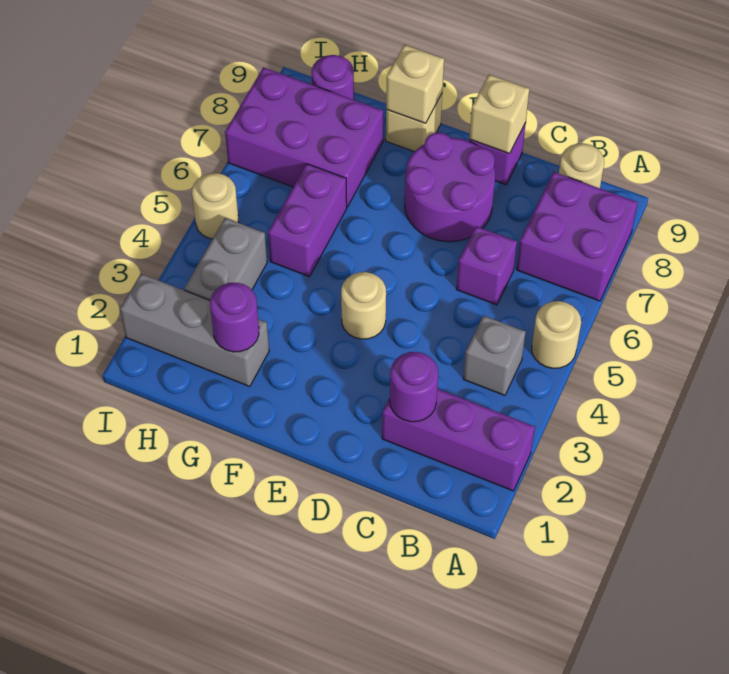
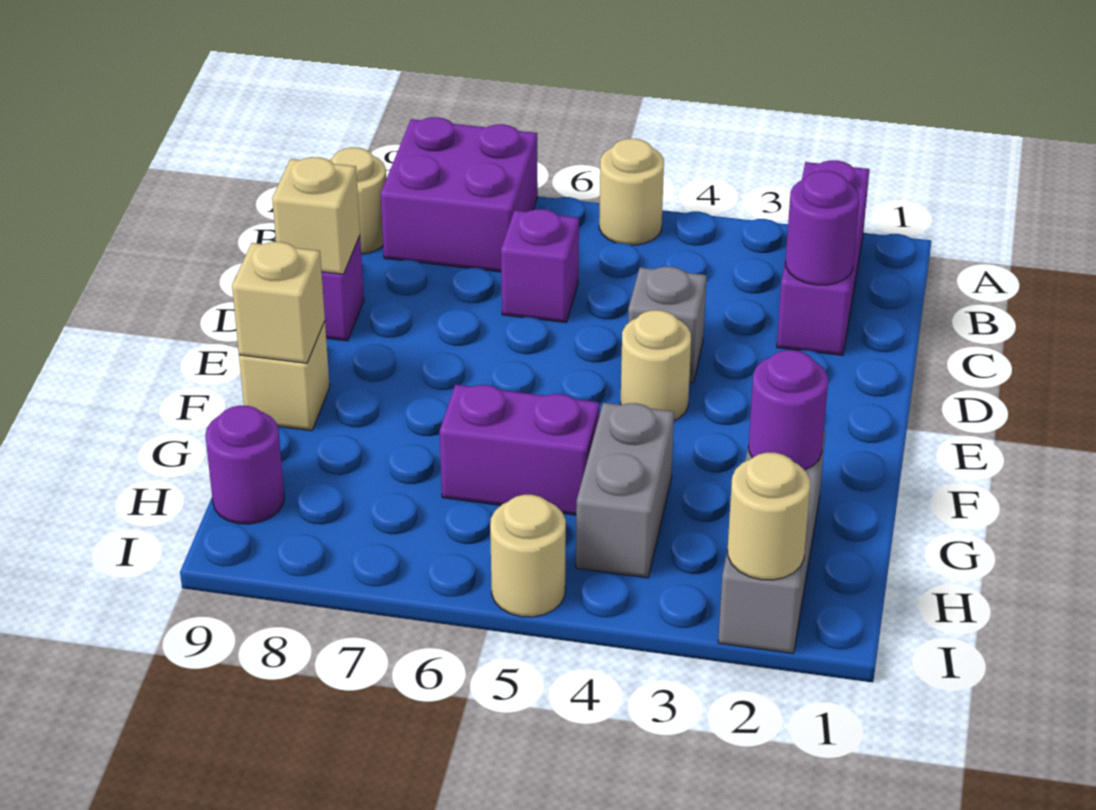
grey 1x1 brick [463,316,526,395] -> grey 1x1 brick moved to [628,267,707,383]
purple 2x2 round brick [405,133,495,242] -> none
purple 2x3 brick [225,67,383,207] -> none
grey 1x2 brick [184,218,267,300] -> grey 1x2 brick turned to [576,403,674,578]
none -> tan 1x1 round brick [728,453,810,580]

